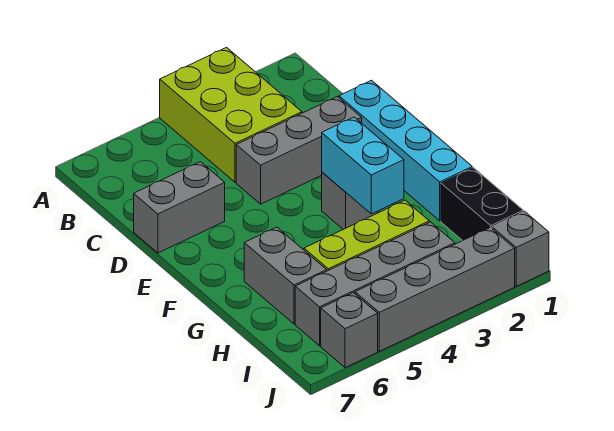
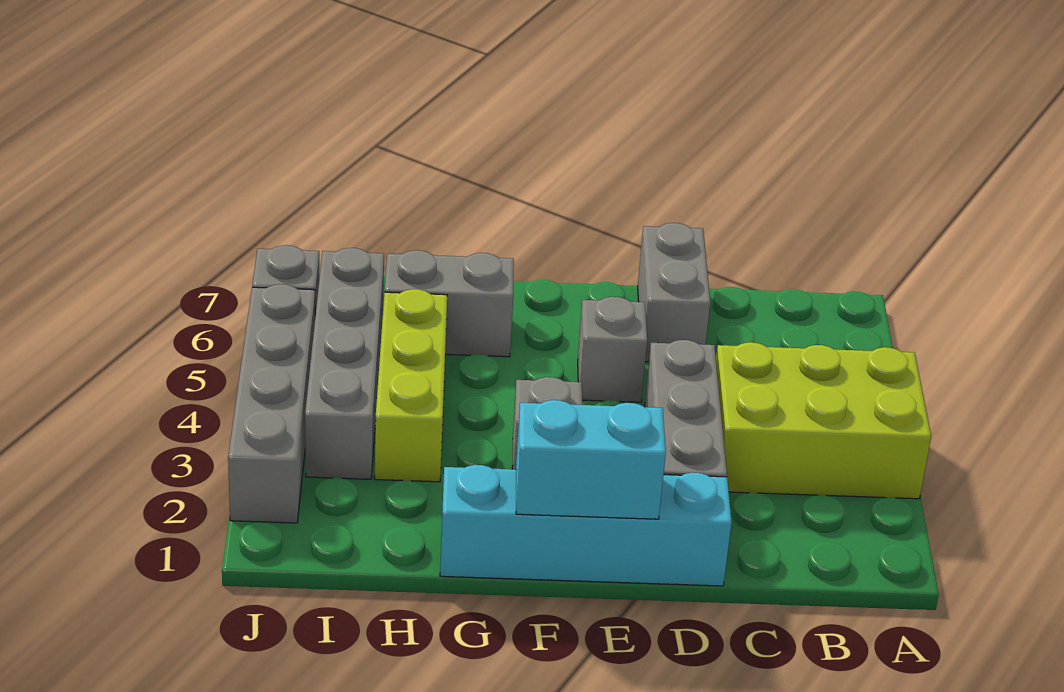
cyan 1x2 brick [322,117,404,214] -> cyan 1x2 brick moved to [516,400,666,519]
black 1x2 brick [441,168,523,241] -> none
grey 1x1 brick [492,211,549,286] -> grey 1x1 brick moved to [578,297,647,402]

